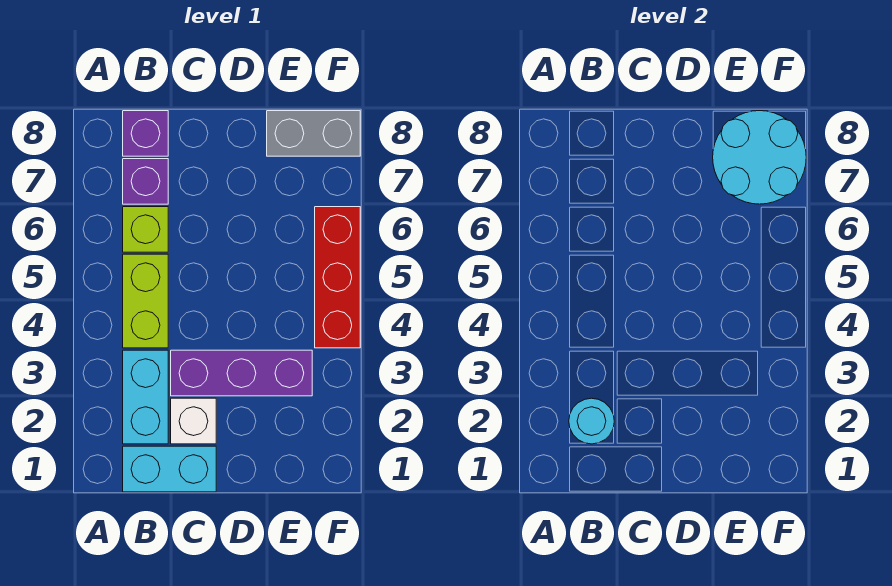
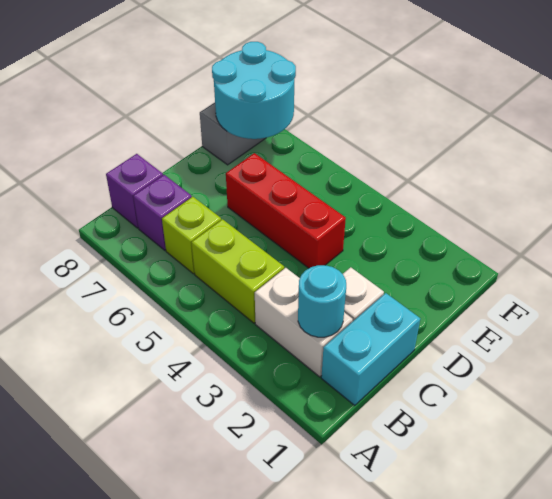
cyan 1x2 brick [123,350,168,444] -> white 1x2 brick [255,268,353,377]
purple 1x3 brick [171,350,312,396] -> none
red 1x3 brick [315,207,360,348] -> red 1x3 brick moved to [226,153,346,268]

